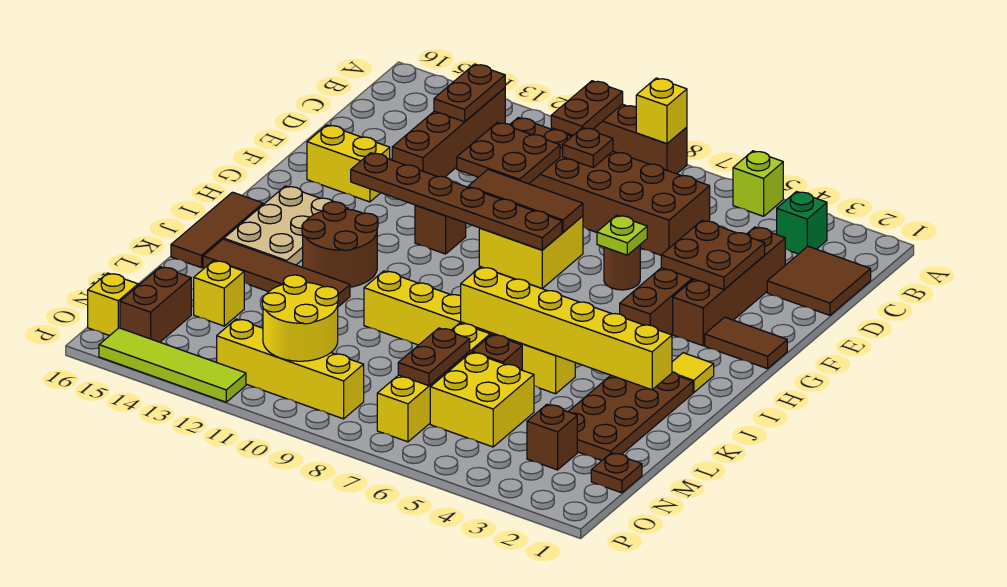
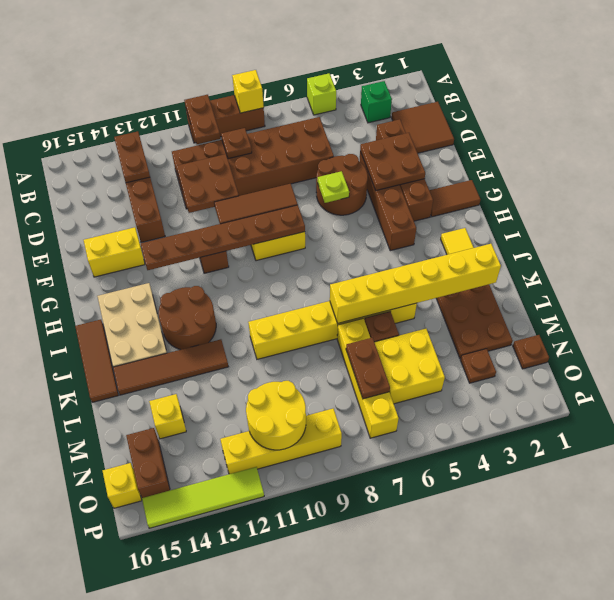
brown 1x1 round brick [604,245,640,290] -> brown 2x2 round brick [316,154,368,215]
brown 1x1 brick [527,405,577,470] -> brown 1x1 plate [460,349,496,383]

